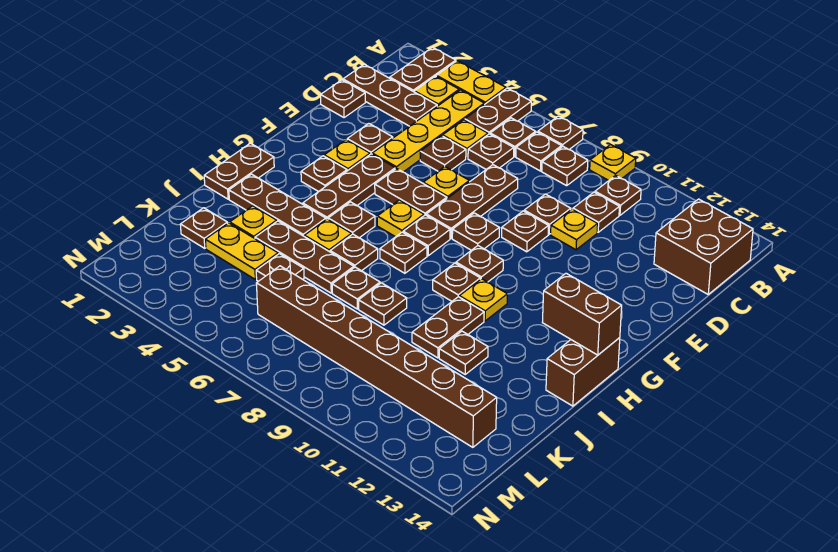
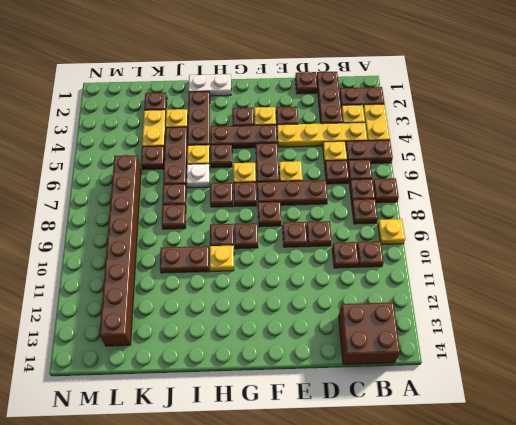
brown 1x1 plate [420,136,466,171] -> none
yellow 1x1 plate [551,209,598,250] -> none
brown 1x2 plate [204,143,274,199] -> white 1x2 plate [189,74,231,96]
brown 1x2 brick [542,273,622,355] -> none
brown 1x2 brick [546,338,620,406] -> none
brown 1x1 plate [330,234,378,271] -> white 1x1 plate [187,164,210,188]
brown 1x1 plate [439,331,488,374] -> none

